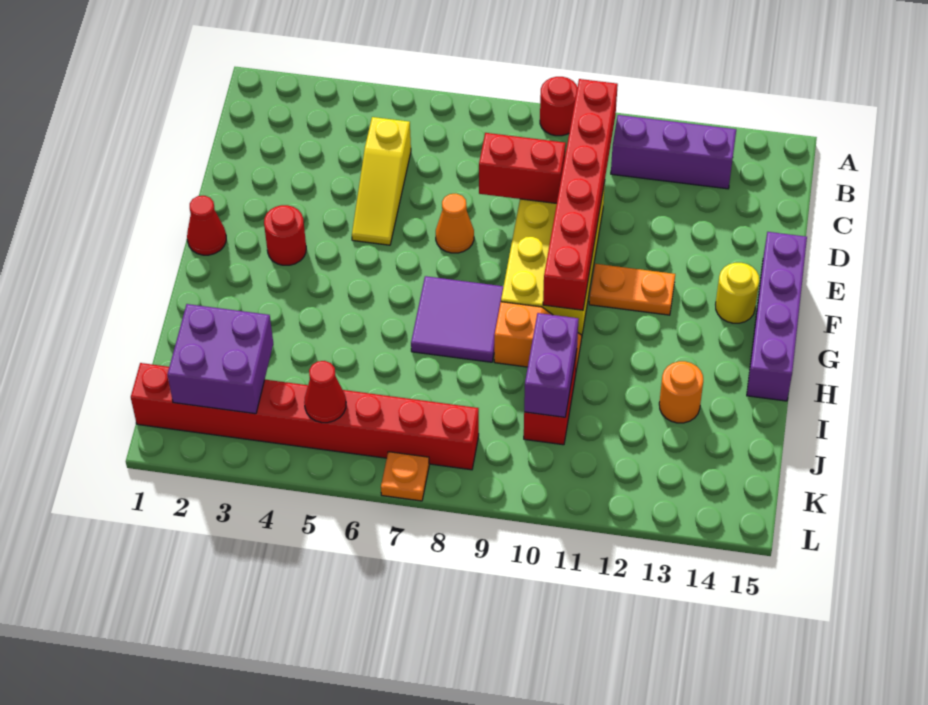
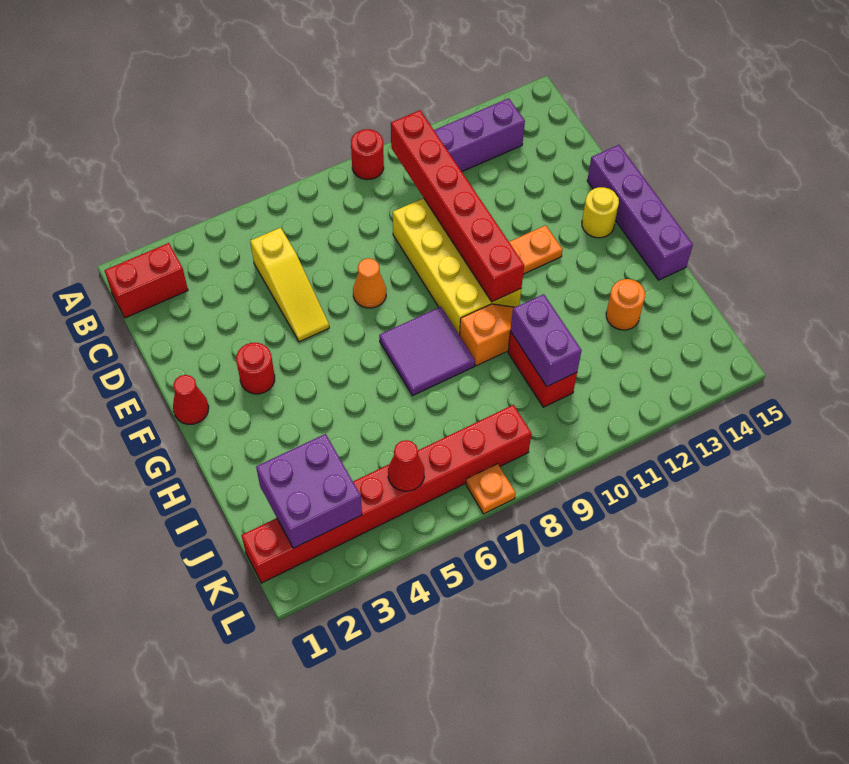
red 1x2 brick [479,133,566,203] -> red 1x2 brick moved to [104,243,188,318]

